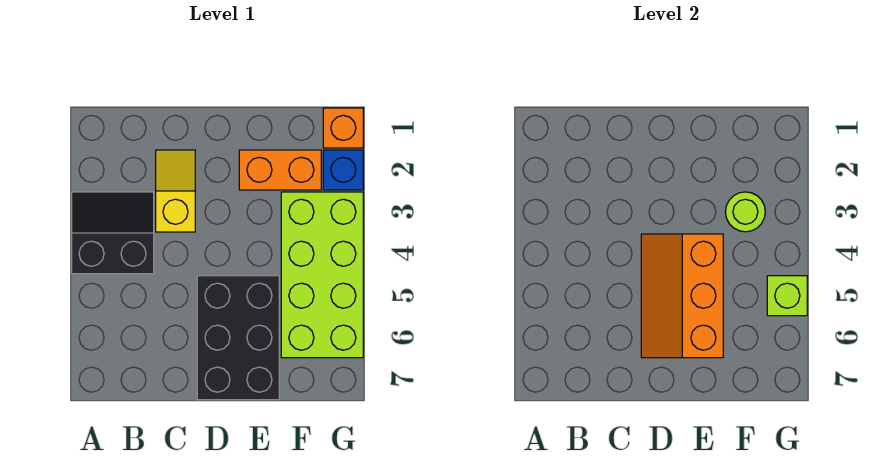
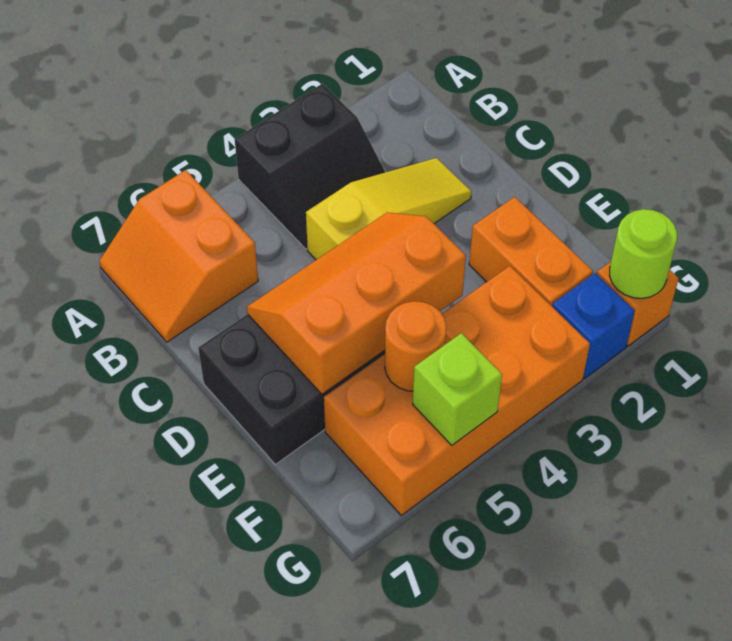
black 2x2 slope [72,192,154,274] -> black 2x2 slope turned to [235,84,385,249]
none -> orange 2x2 slope [99,170,258,342]
yellow 1x2 slope [156,150,195,232] -> yellow 1x3 slope [306,158,471,260]
lime 2x4 brick [281,192,363,358] -> orange 2x4 brick [324,266,590,515]
lime 1x1 round brick [725,192,765,232] -> lime 1x1 round brick moved to [610,209,677,298]
none -> orange 1x1 round brick [385,301,447,391]

